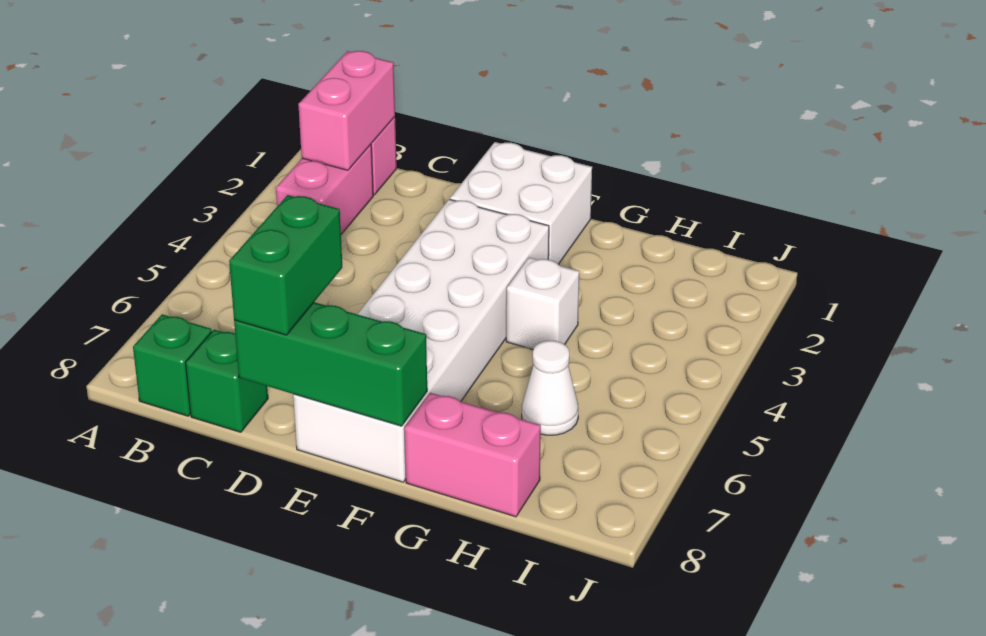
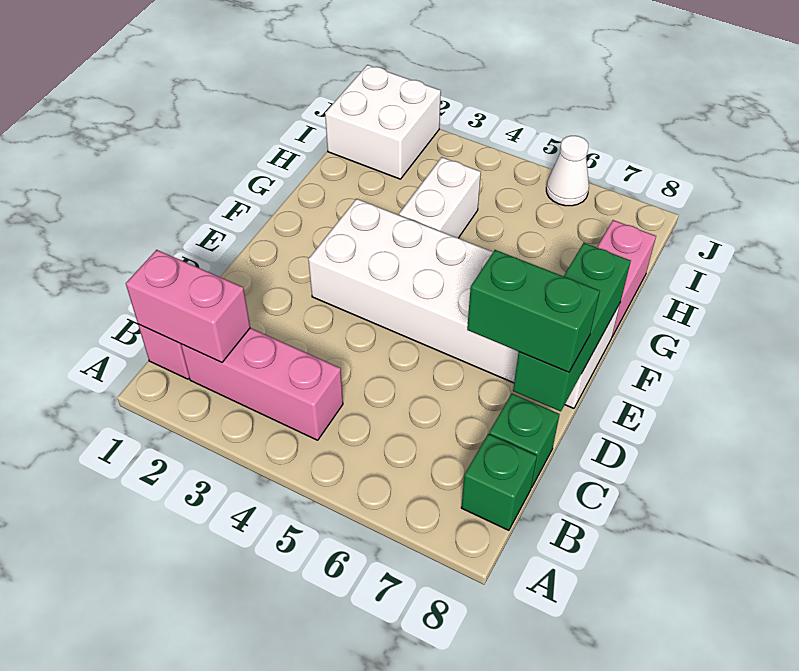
pink 1x2 brick [276,145,373,234] -> pink 1x3 brick [181,328,343,440]
white 2x2 brick [450,142,592,265] -> white 2x2 brick moved to [325,65,441,179]
white 1x1 brick [506,258,579,349] -> white 1x2 brick [399,157,481,238]
white 1x1 cone [522,341,578,435] -> white 1x1 cone moved to [546,136,589,206]

